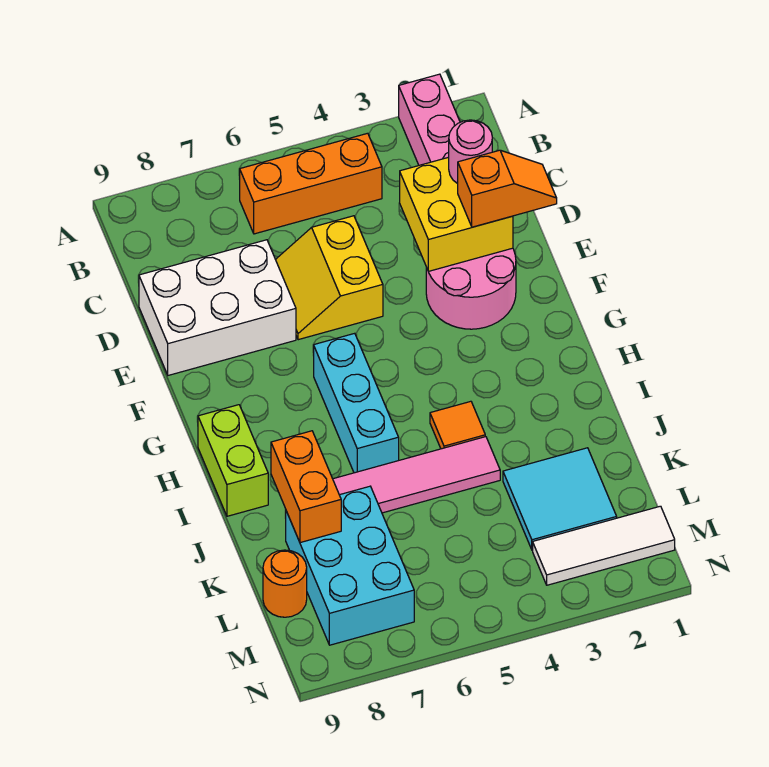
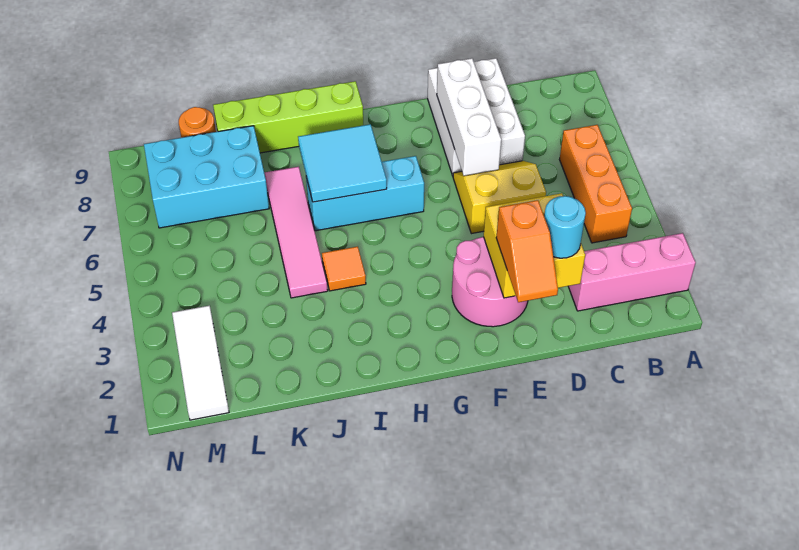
pink 1x1 round brick [449,120,492,184] -> cyan 1x1 round brick [544,196,586,258]
none -> white 1x3 brick [437,58,501,176]
lime 1x2 brick [198,405,268,516] -> lime 1x4 brick [213,81,363,153]
orange 1x2 brick [271,431,341,543] -> none
cyan 2x2 tile [503,448,617,550] -> cyan 2x2 tile moved to [298,124,387,202]

